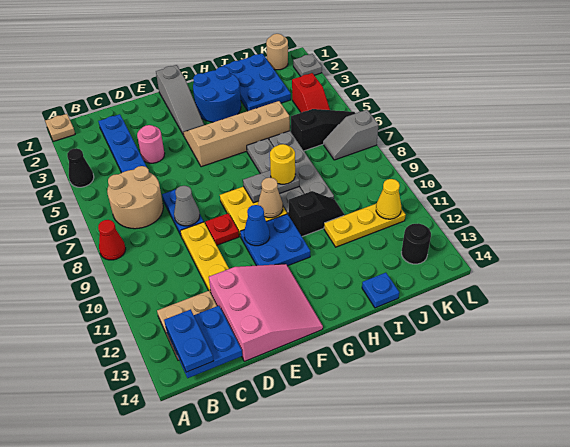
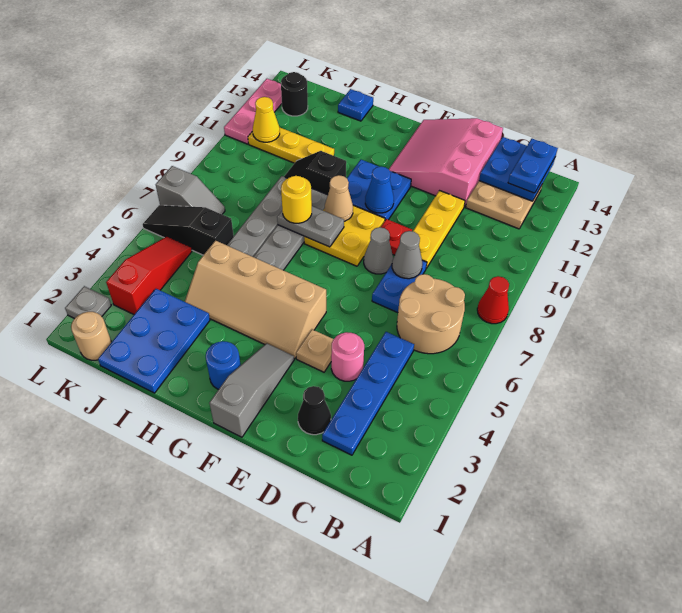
tan 1x1 plate [45,114,75,142] -> tan 1x1 plate moved to [296,329,333,372]
black 1x1 cone [67,148,94,187] -> black 1x1 cone moved to [298,386,331,435]
none -> grey 1x1 cone [364,227,393,274]
blue 2x2 round brick [193,67,241,122] -> blue 1x1 round brick [206,341,241,389]
red 1x2 slope [292,73,330,113] -> red 1x3 slope [106,237,192,314]
none -> pink 1x3 plate [224,79,282,144]

